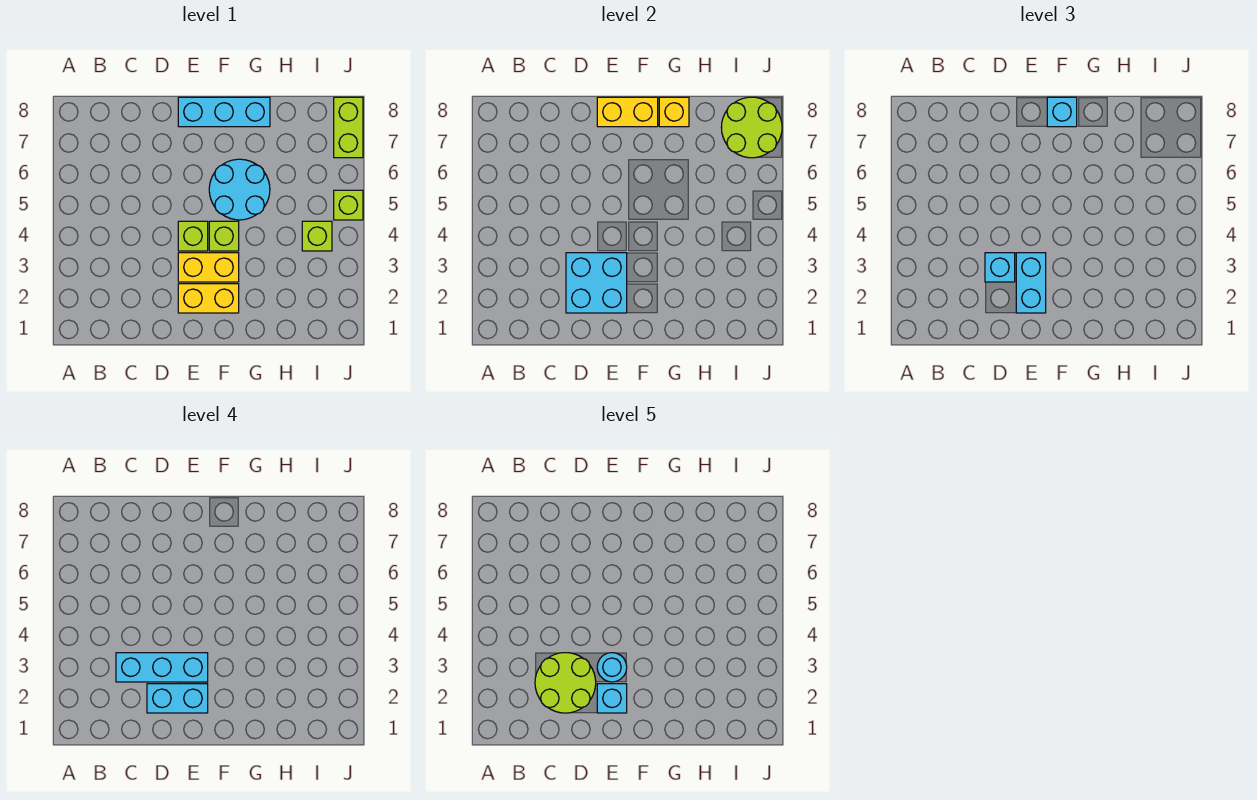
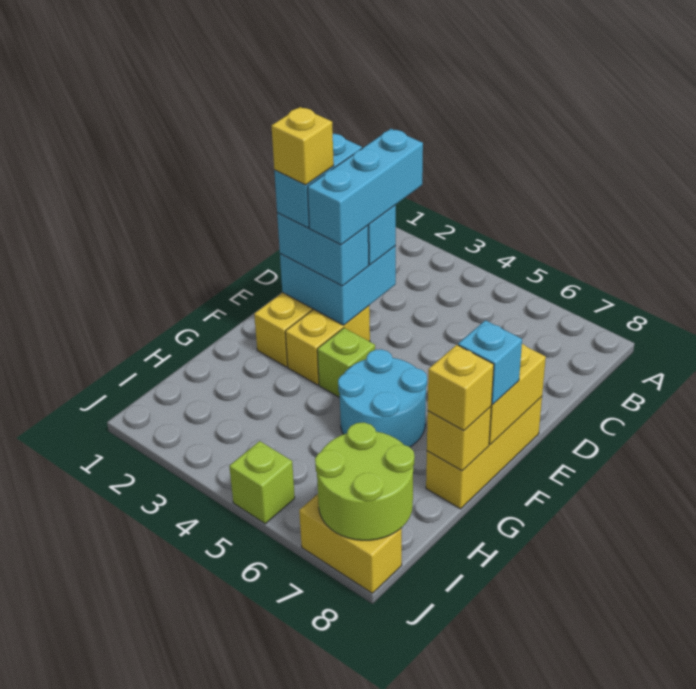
lime 2x2 round brick [535,653,596,713] -> none
cyan 1x1 brick [597,684,627,713] -> yellow 1x1 brick [271,107,334,185]
cyan 1x1 round brick [597,653,627,682] -> none
lime 1x1 brick [178,221,208,251] -> none
cyan 1x3 brick [178,97,270,127] -> yellow 1x3 brick [426,397,542,509]
none -> yellow 1x1 brick [428,345,494,431]
lime 1x1 brick [302,221,332,251] -> none
lime 1x2 brick [334,97,363,158] -> yellow 1x2 brick [299,494,402,593]

